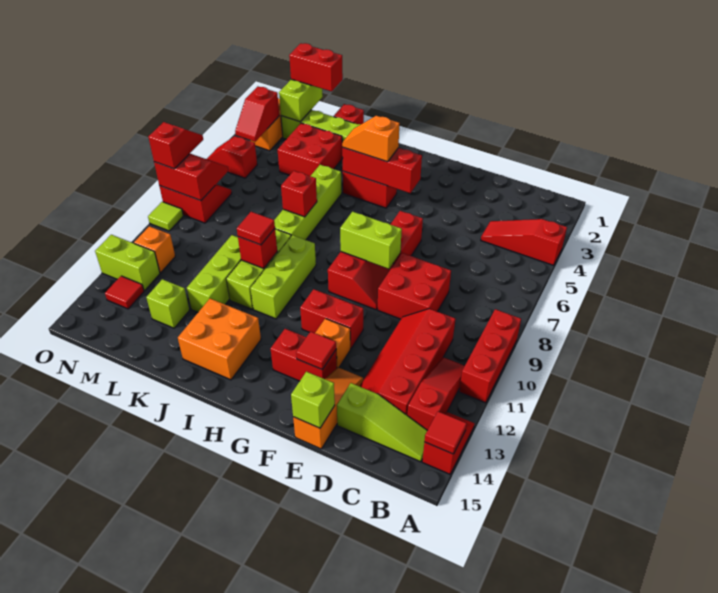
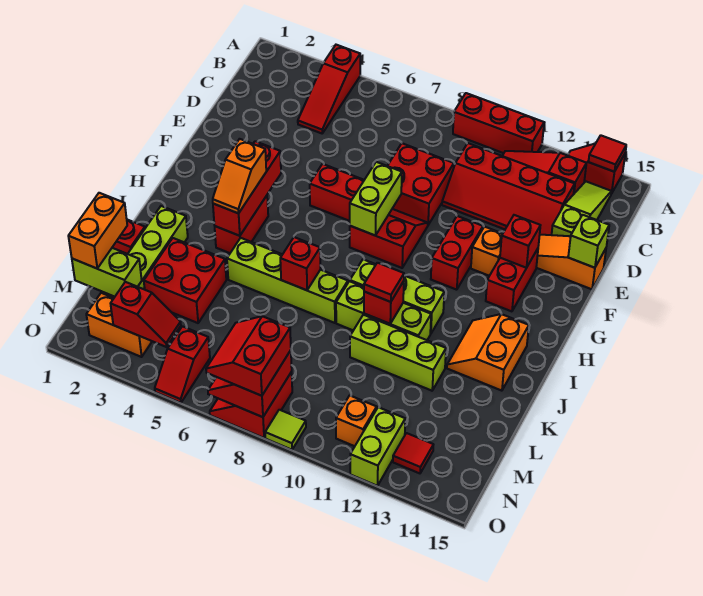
red 1x1 tile [296,332,336,370] -> red 1x1 brick [500,215,540,268]
orange 2x2 brick [178,299,261,380] -> orange 2x2 slope [447,314,529,391]
red 1x2 brick [289,43,343,92] -> orange 1x2 brick [68,193,127,268]
lime 1x1 brick [146,279,189,328] -> none
red 1x2 slope [148,122,203,169] -> red 2x2 slope [206,316,291,396]

